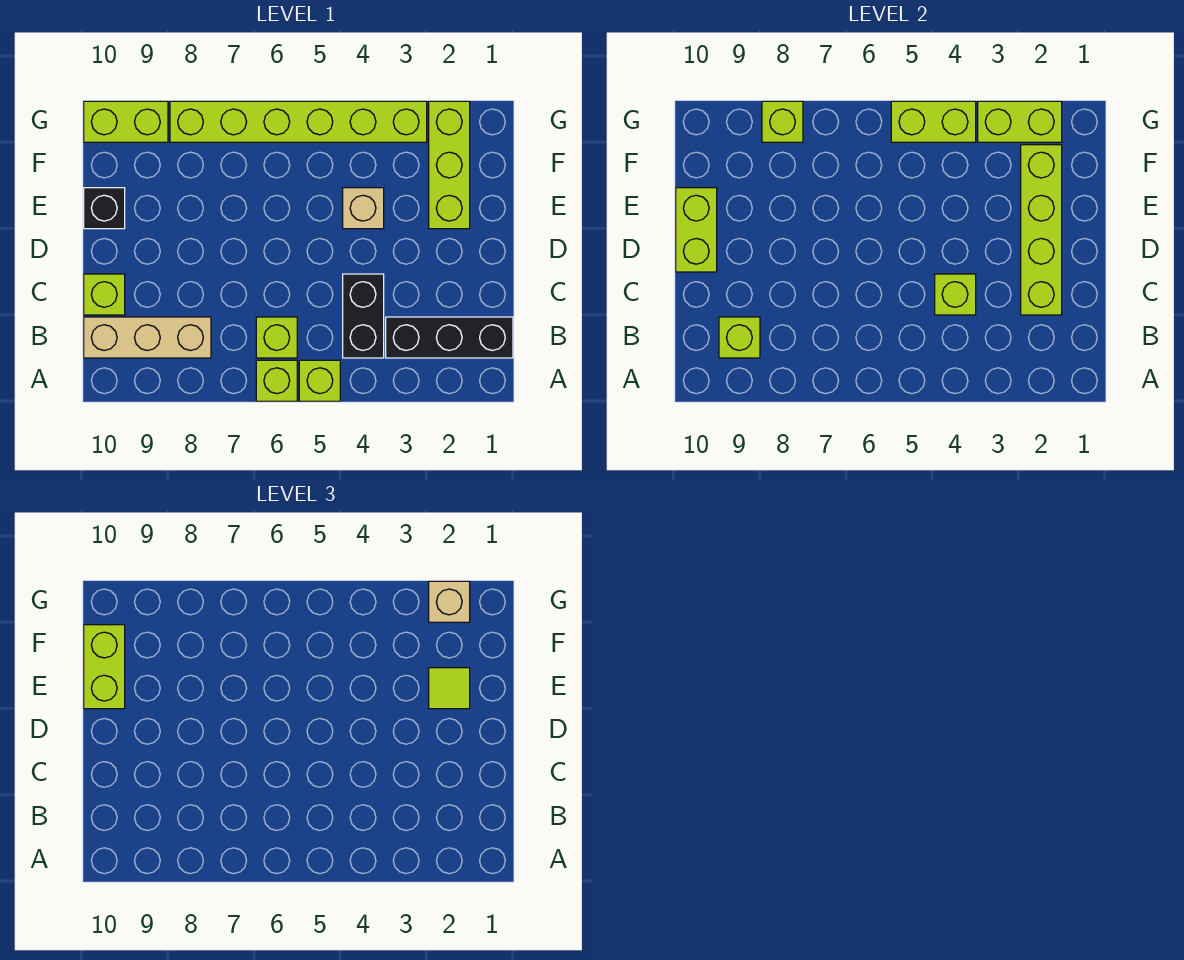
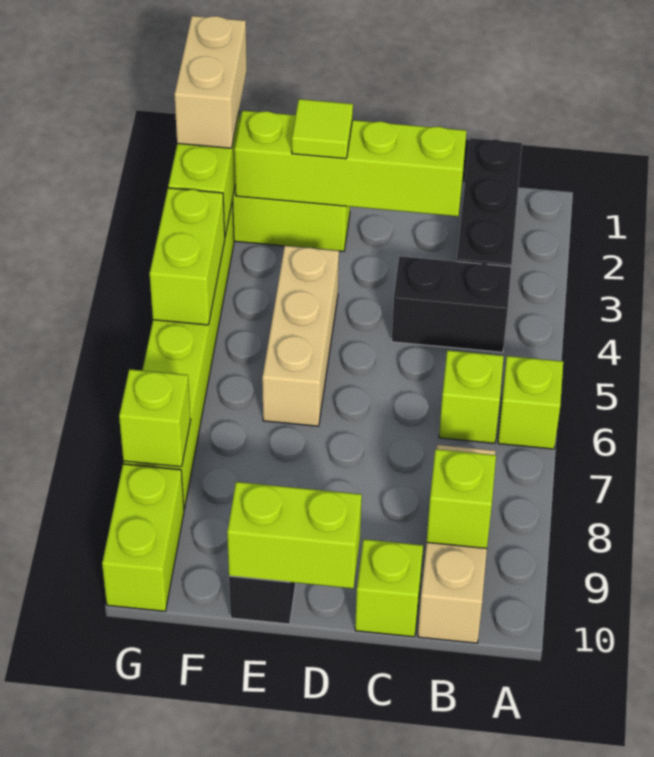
lime 1x1 brick [299,360,340,401] -> none
lime 1x1 brick [935,274,976,315] -> none
tan 1x1 brick [343,188,384,229] -> tan 1x3 brick [262,246,339,426]
lime 1x2 brick [84,625,125,709] -> none
tan 1x1 brick [429,581,470,622] -> tan 1x2 brick [174,16,247,148]

